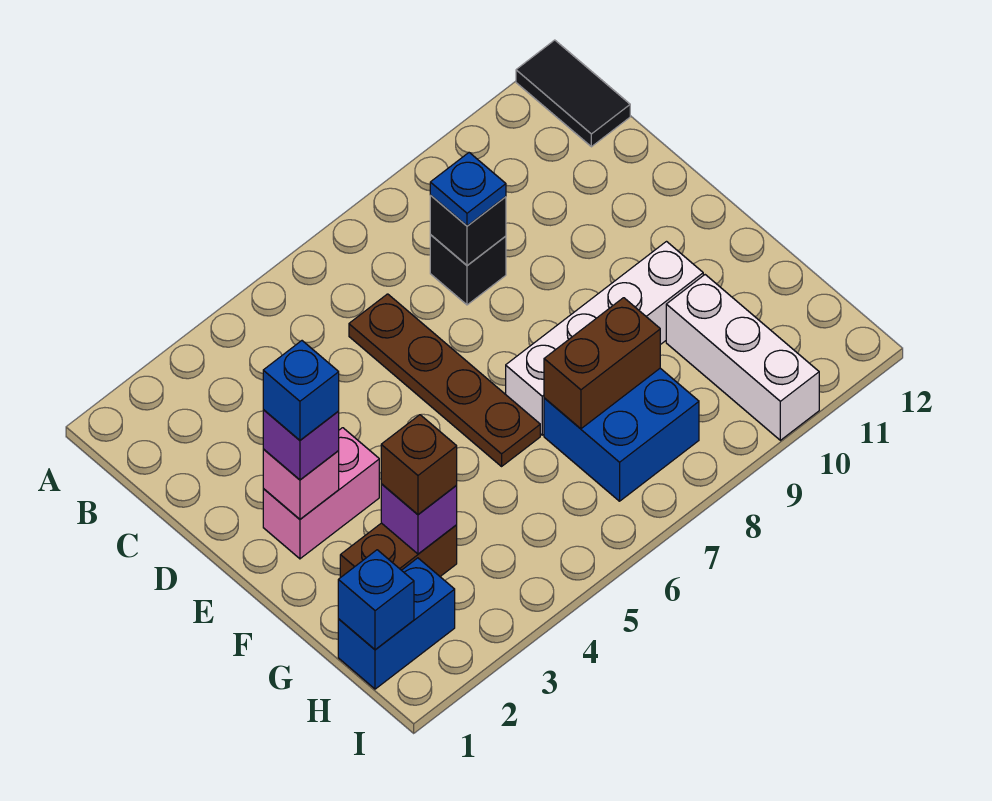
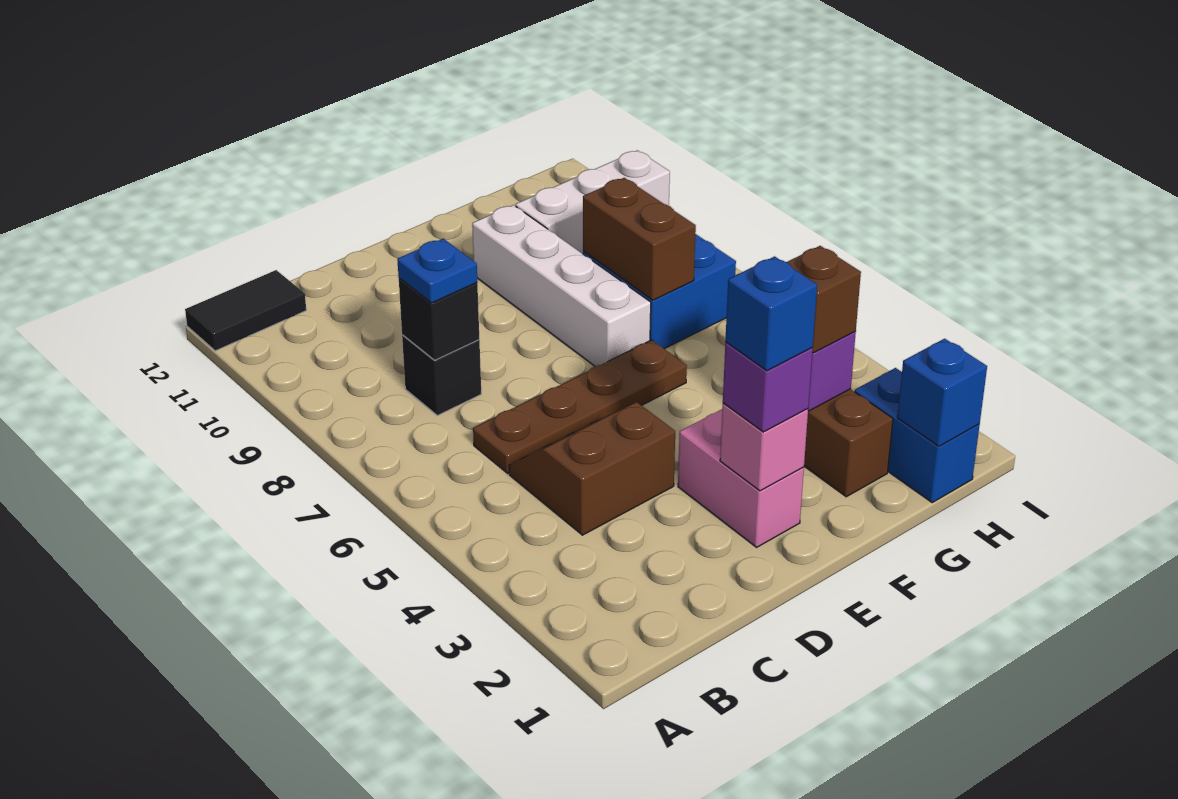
none -> brown 2x2 slope [509,403,675,535]

